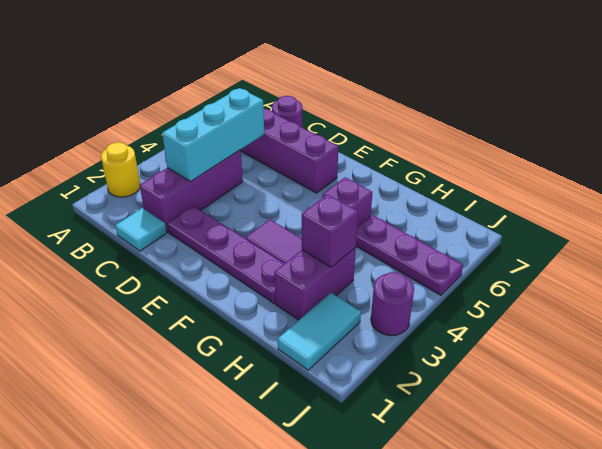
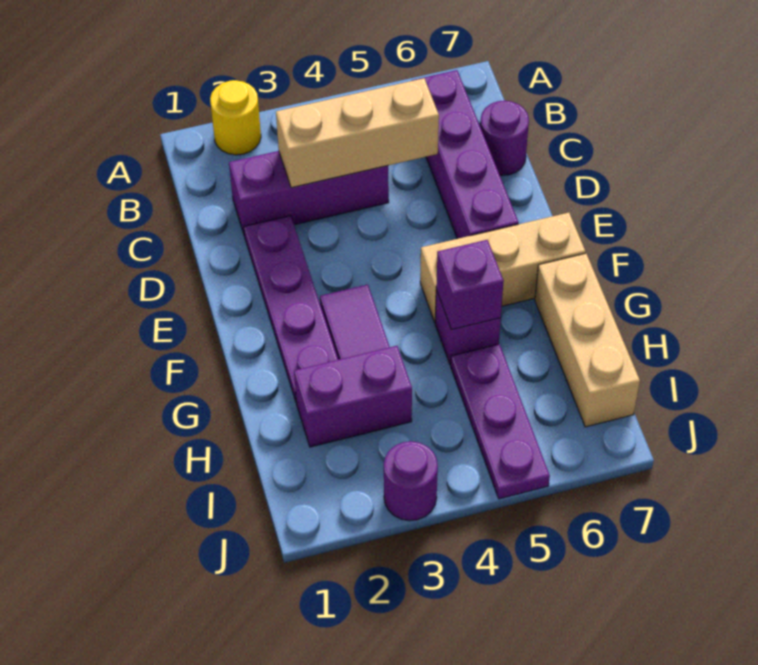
cyan 1x1 tile [115,208,167,251] -> none
cyan 1x3 brick [162,88,264,181] -> tan 1x3 brick [276,78,439,188]
none -> tan 1x3 brick [420,213,586,322]
none -> tan 1x3 brick [535,253,640,427]
purple 1x1 brick [302,194,358,267] -> purple 1x1 brick moved to [436,240,504,330]
cyan 1x2 tile [278,293,361,370] -> none

